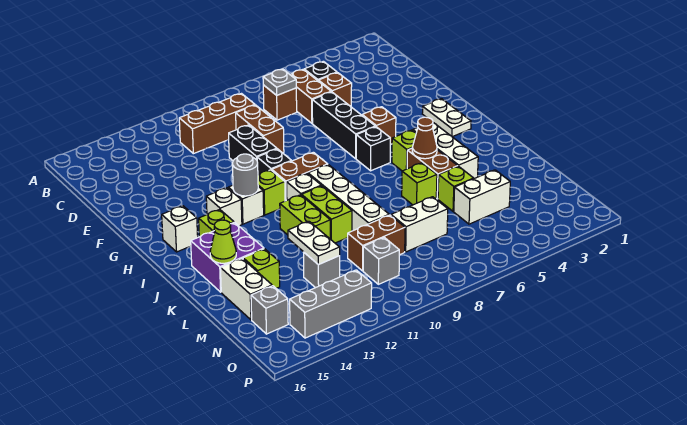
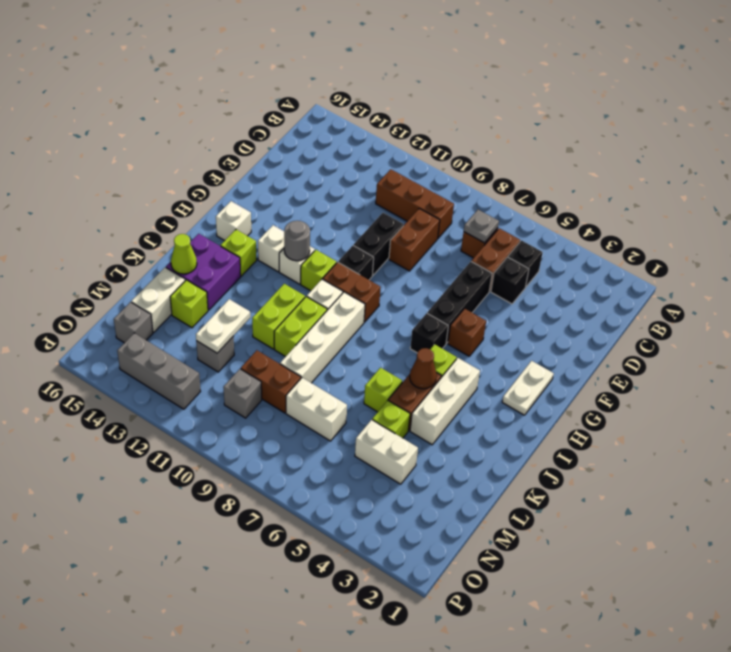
brown 1x1 brick [318,73,352,107] -> black 1x1 brick [491,257,529,304]

